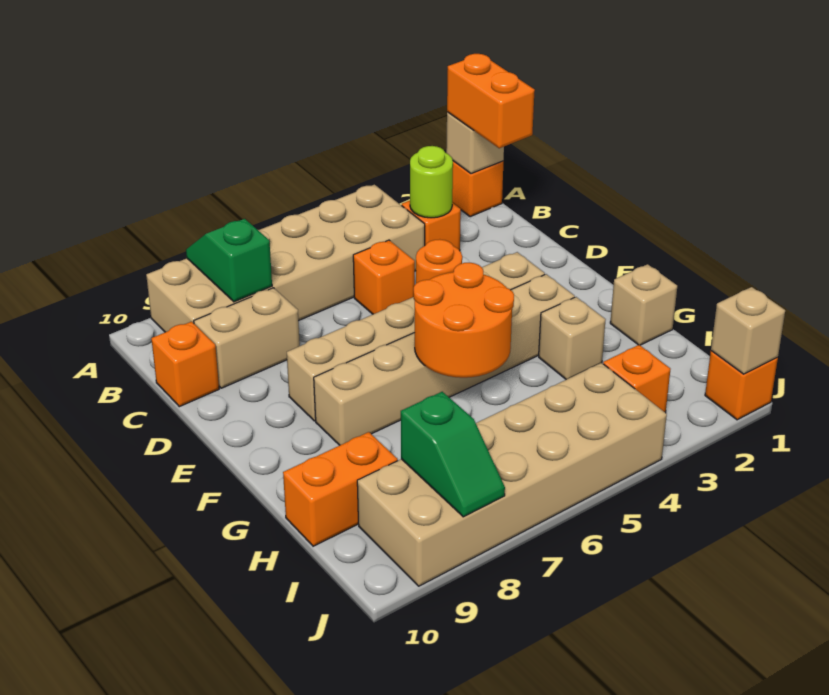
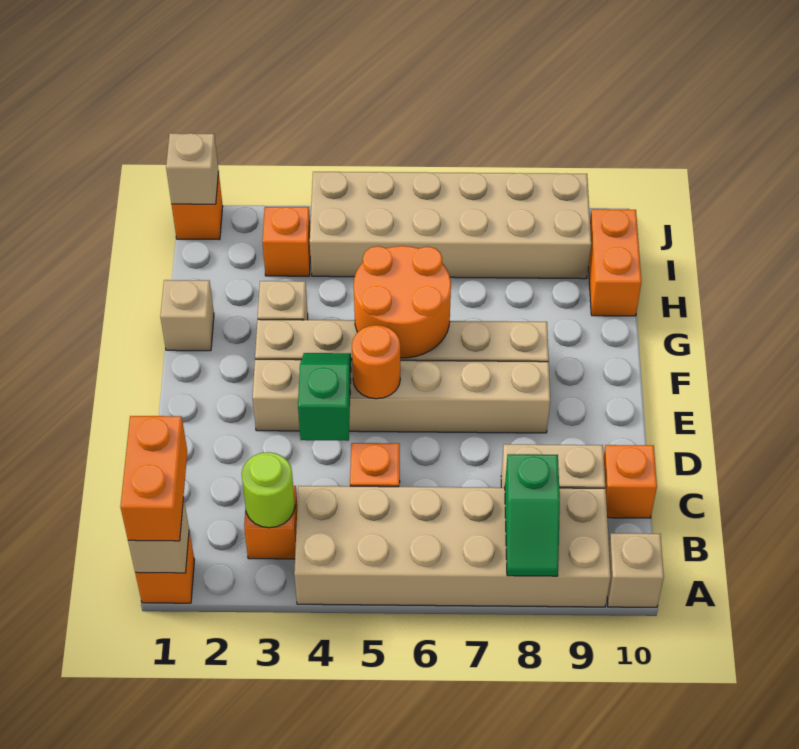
none -> tan 1x1 brick [607,533,664,607]
orange 1x2 brick [283,432,398,546] -> orange 1x2 brick turned to [588,209,641,316]
green 1x2 slope [401,392,505,517] -> green 1x2 slope moved to [298,353,351,441]

